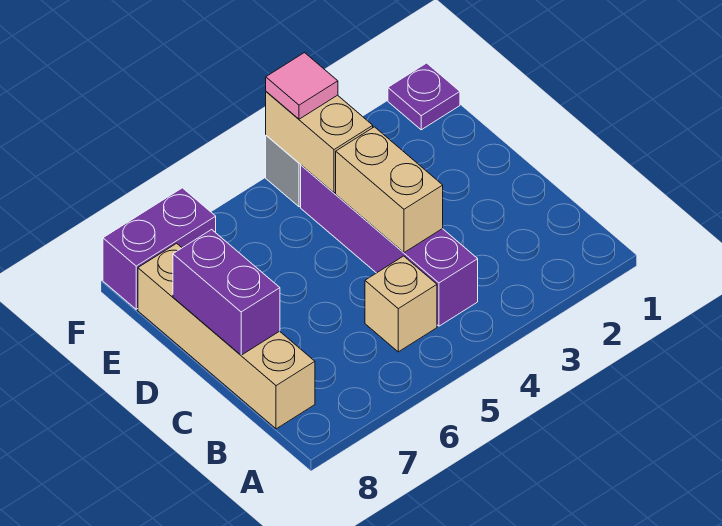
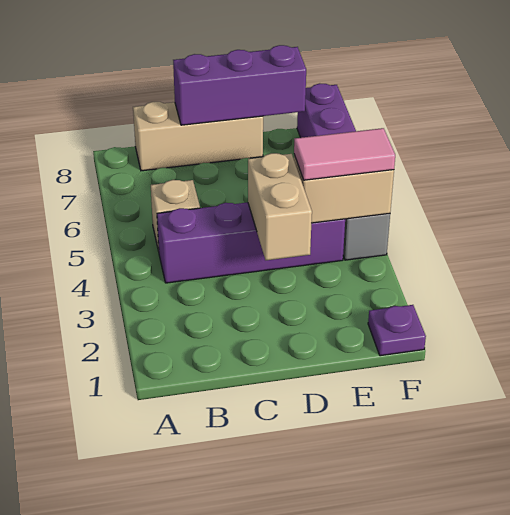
tan 1x4 brick [138,243,315,429] -> tan 1x3 brick [133,102,263,171]
tan 1x2 brick [336,127,443,253] -> tan 1x2 brick turned to [248,153,312,260]
purple 1x2 brick [173,230,280,355] -> purple 1x3 brick [173,45,306,125]
pink 1x1 tile [266,53,338,119] -> pink 1x2 tile [294,128,395,180]

